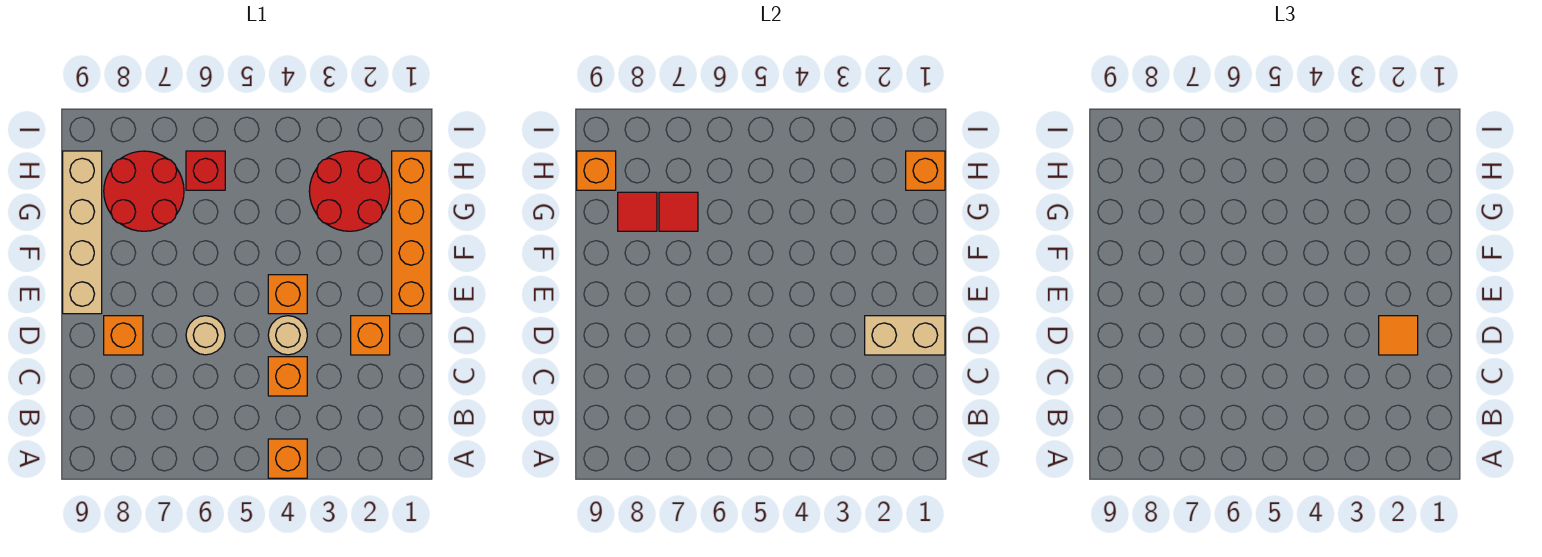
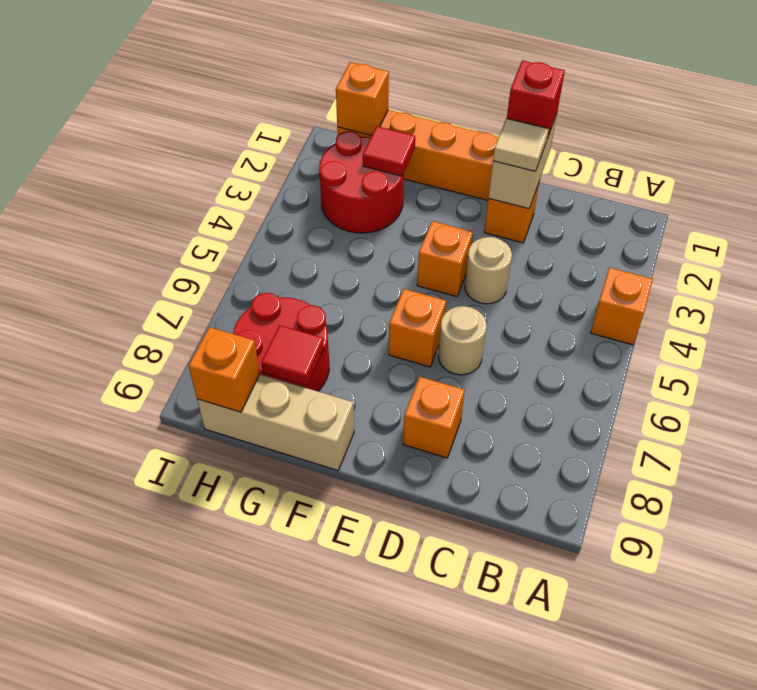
orange 1x1 brick [268,357,307,396] -> orange 1x1 brick moved to [389,289,446,367]
orange 1x1 tile [1379,316,1418,355] -> tan 1x1 tile [493,118,549,171]
tan 1x4 brick [63,151,102,314] -> tan 1x3 brick [197,374,354,470]
red 1x1 tile [659,192,698,231] -> red 1x1 tile moved to [363,126,415,176]
red 1x1 brick [186,151,225,190] -> red 1x1 brick moved to [507,60,565,138]

